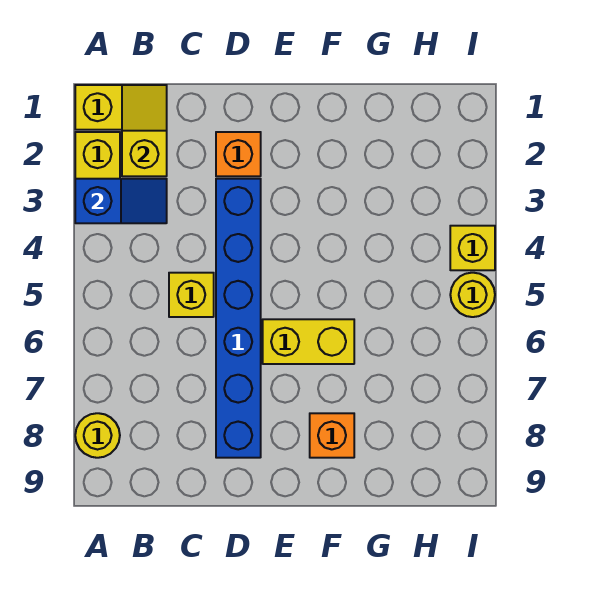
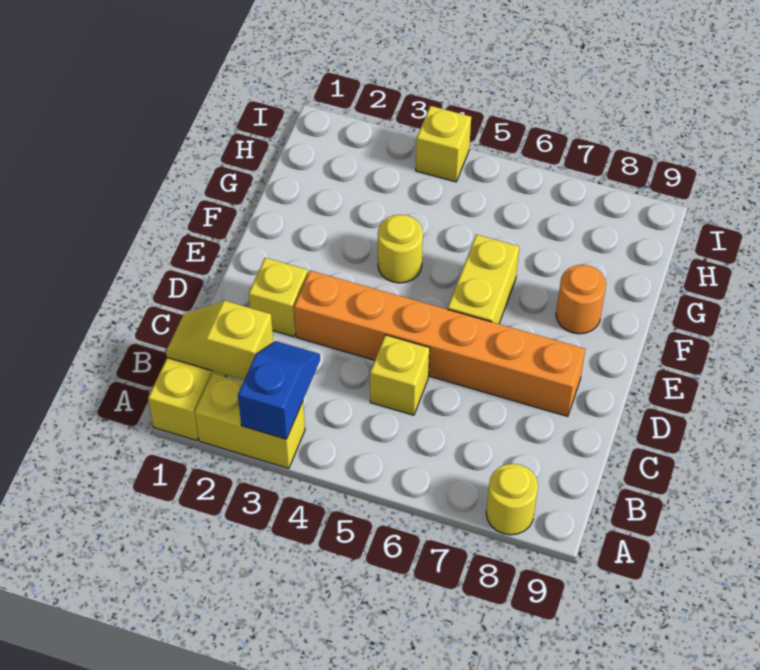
orange 1x1 brick [216,132,261,176] -> yellow 1x1 brick [249,258,308,337]
blue 1x6 brick [216,179,261,458] -> orange 1x6 brick [294,270,585,416]
orange 1x1 brick [310,413,354,458] -> orange 1x1 round brick [556,265,606,334]
yellow 1x1 round brick [450,273,495,317] -> yellow 1x1 round brick moved to [378,214,423,283]

